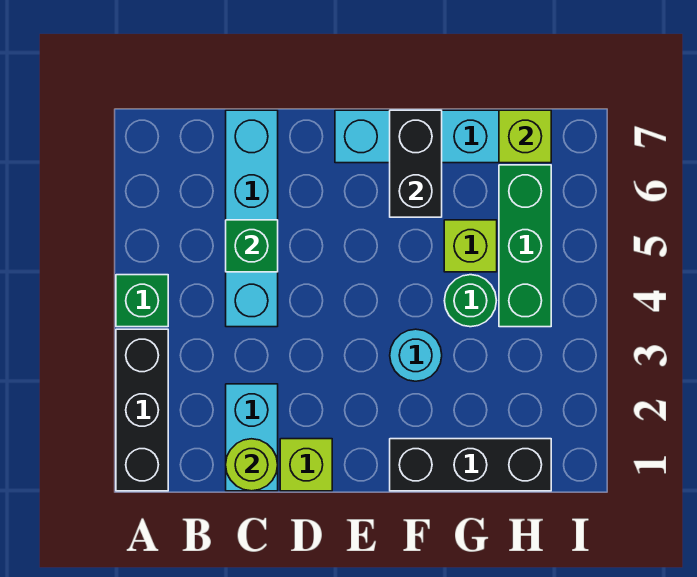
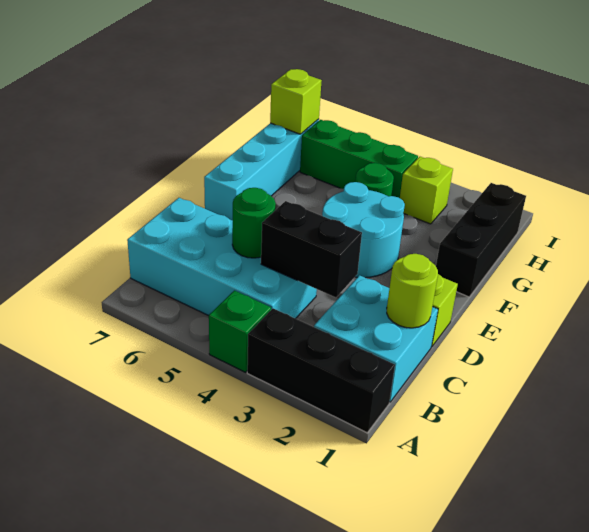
cyan 1x2 brick [226,384,278,491] -> cyan 2x2 brick [314,275,438,402]
cyan 1x4 brick [226,110,278,327] -> cyan 2x4 brick [127,198,317,319]
green 1x1 brick [226,220,278,272] -> green 1x1 round brick [232,188,276,258]
cyan 1x1 round brick [390,329,442,381] -> cyan 2x2 round brick [322,182,405,278]
black 1x2 brick [390,110,442,217] -> black 1x2 brick moved to [261,201,362,297]
lime 1x1 brick [444,220,497,272] -> lime 1x1 brick moved to [400,157,453,224]

